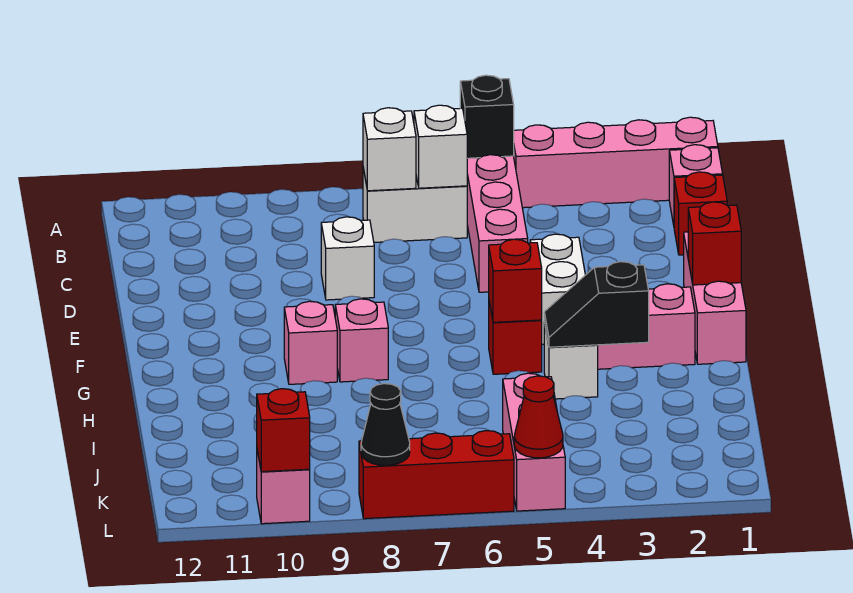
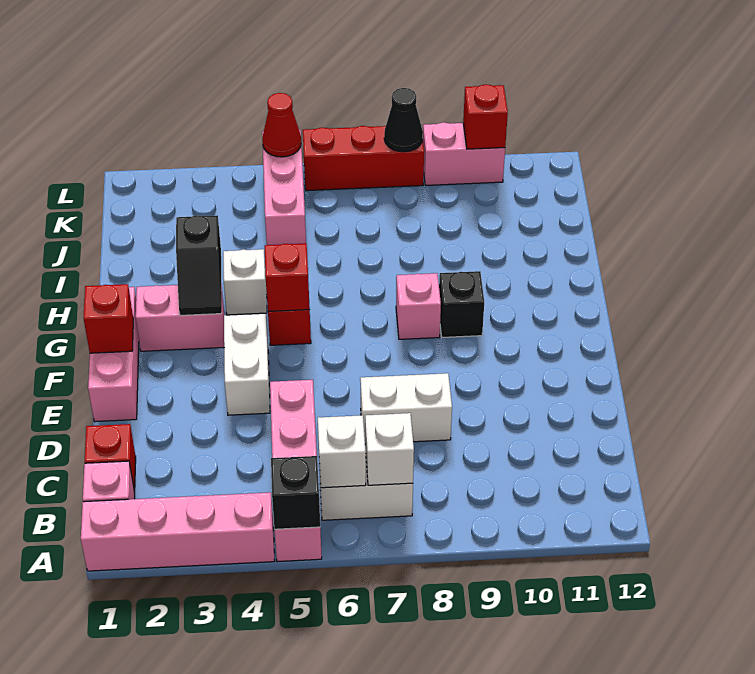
white 1x1 brick [321,217,374,300] -> white 1x2 brick [360,373,452,442]
pink 1x1 brick [284,301,337,384] -> black 1x1 brick [439,271,484,337]
black 1x2 slope [544,262,649,347] -> black 1x2 slope turned to [176,215,222,315]
pink 1x1 brick [257,451,310,524] -> pink 1x2 brick [423,122,505,185]

